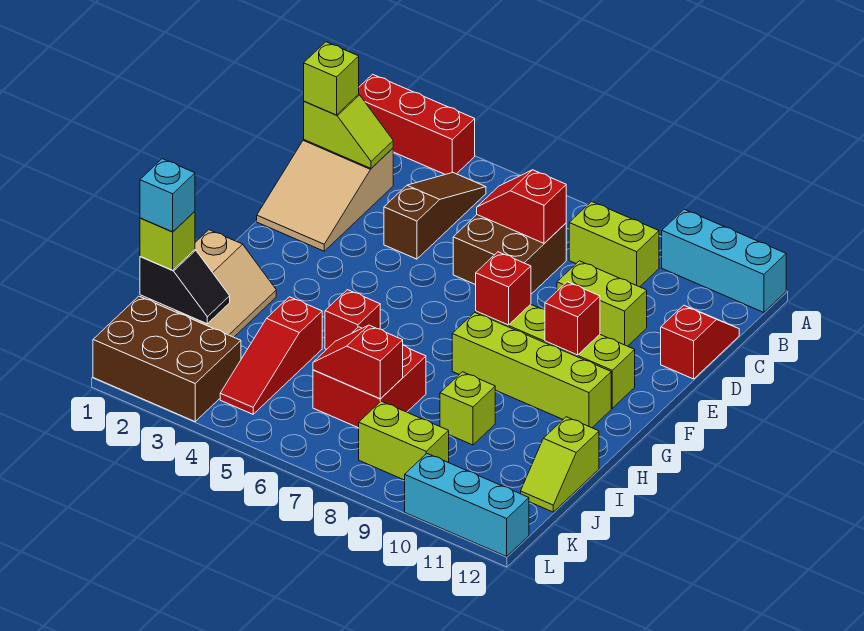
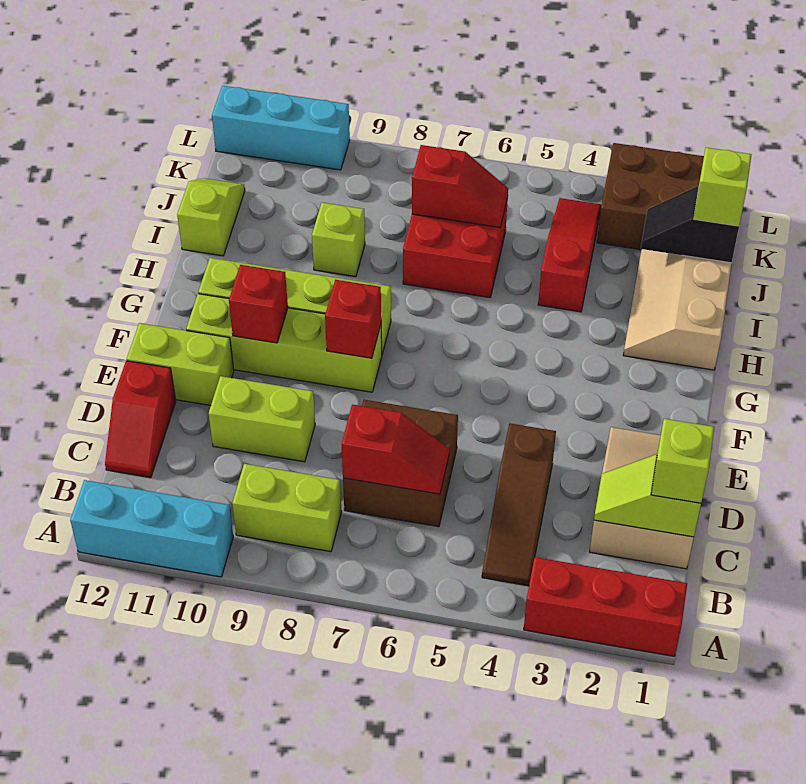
red 1x1 brick [325,290,380,349] -> none
cyan 1x1 brick [140,159,195,232] -> none
lime 1x2 brick [359,401,449,480] -> lime 1x2 brick moved to [127,323,234,405]

